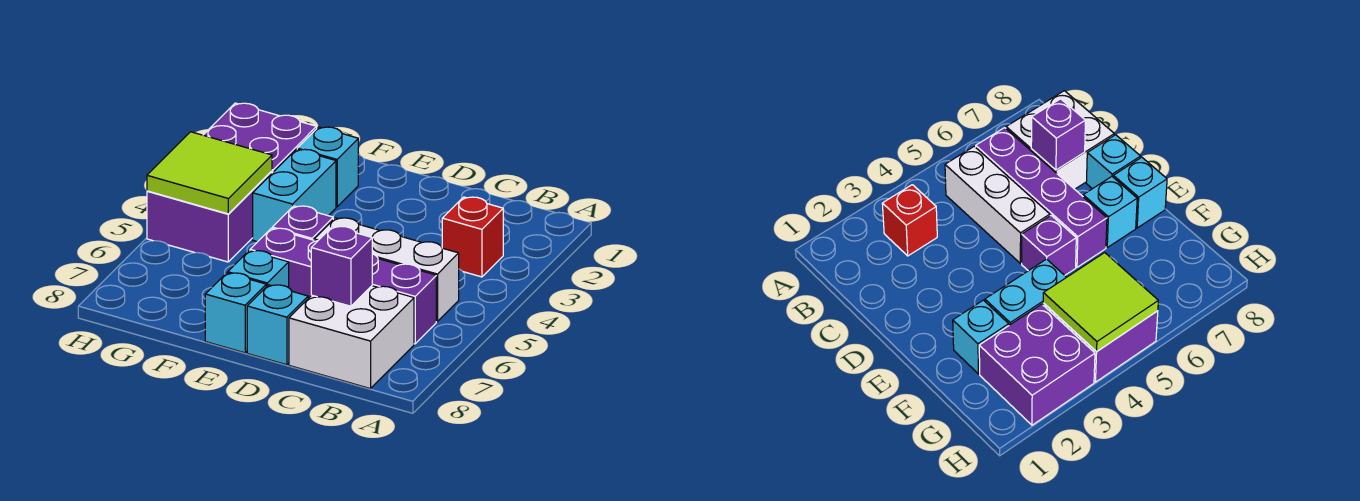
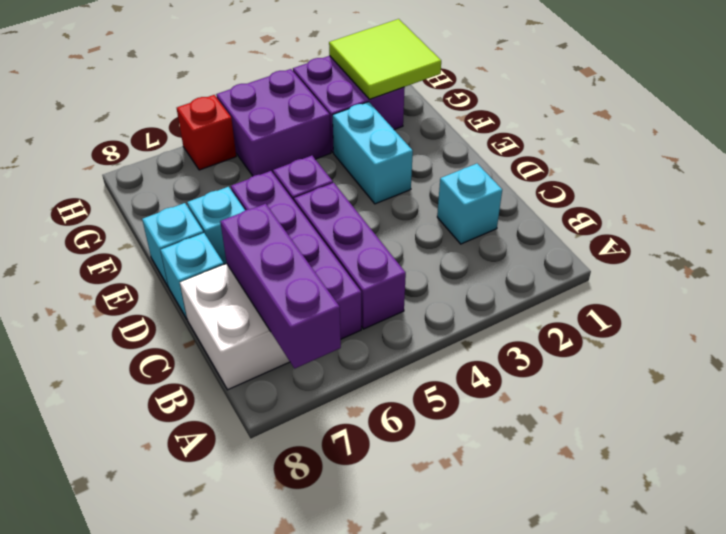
red 1x1 brick [442,197,503,277] -> red 1x1 brick moved to [177,95,236,170]
white 1x3 brick [314,218,459,322] -> purple 1x3 brick [294,183,406,329]
purple 1x1 brick [311,226,372,306] -> purple 1x3 brick [220,204,341,369]
cyan 1x1 brick [297,127,358,207] -> cyan 1x1 brick moved to [437,164,502,244]
cyan 1x2 brick [253,149,336,242] -> cyan 1x2 brick turned to [333,102,413,204]
lime 2x2 tile [147,132,272,214] -> lime 2x2 tile moved to [329,19,441,99]

